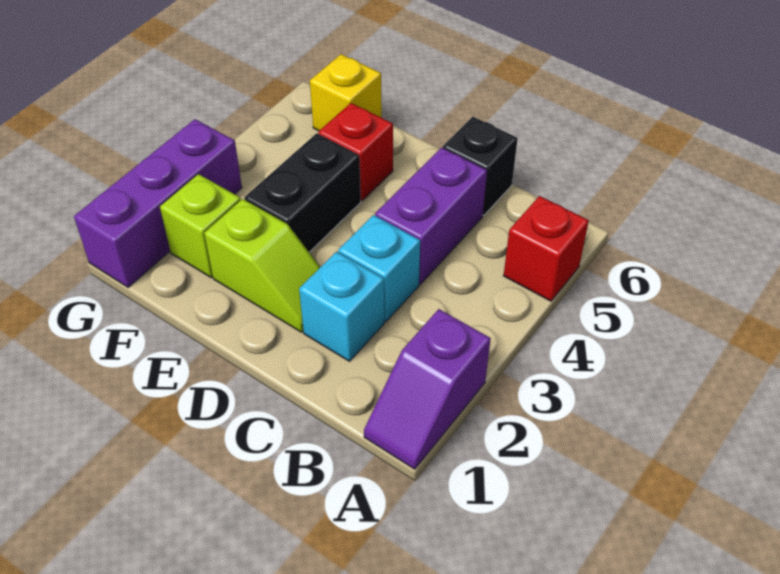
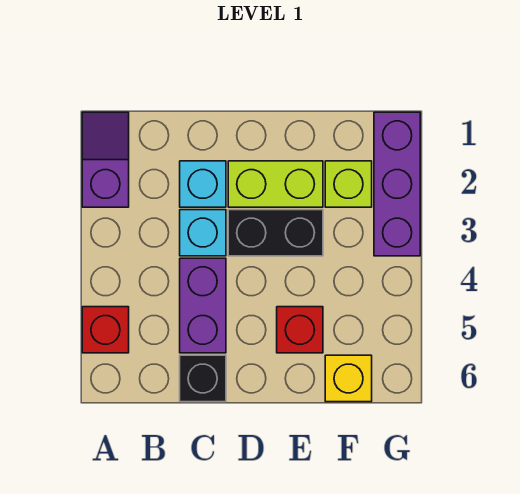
lime 1x2 slope [204,199,320,332] -> lime 1x2 brick [228,161,323,207]
black 1x2 brick [244,133,361,252] -> black 1x2 brick turned to [228,210,323,256]

